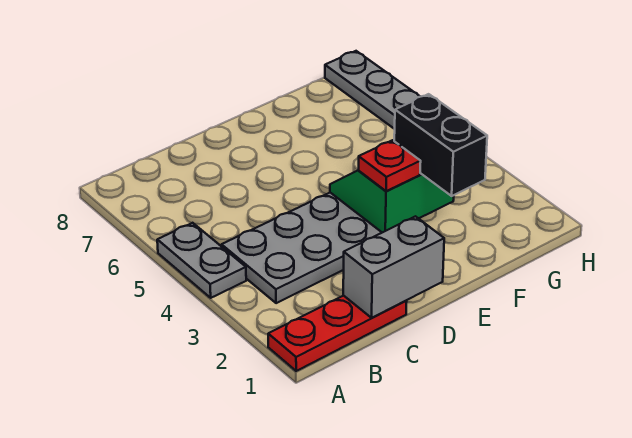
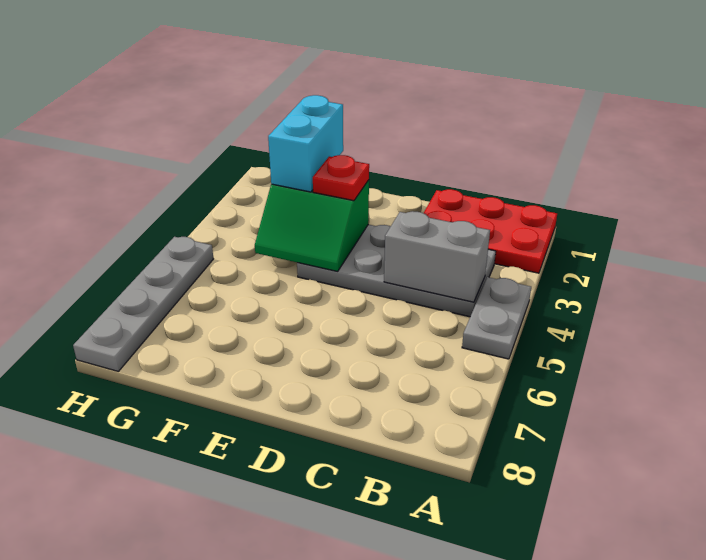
red 1x3 plate [268,296,407,371] -> red 2x3 plate [424,189,557,273]
grey 1x2 brick [343,216,444,318] -> grey 1x2 brick moved to [384,211,490,302]
black 1x2 brick [394,94,487,196] -> cyan 1x2 brick [268,95,343,192]

